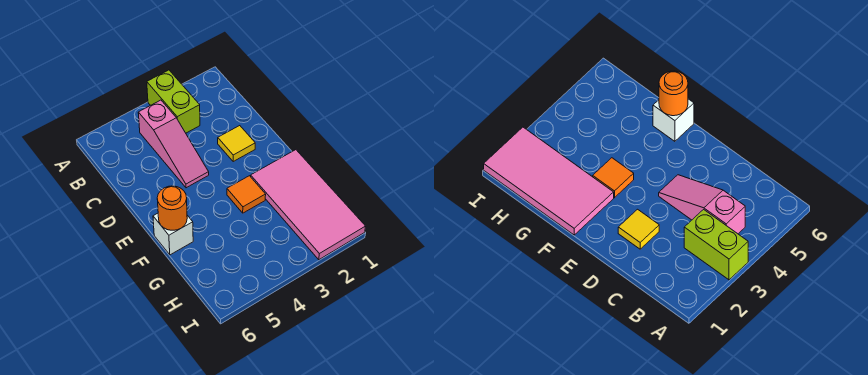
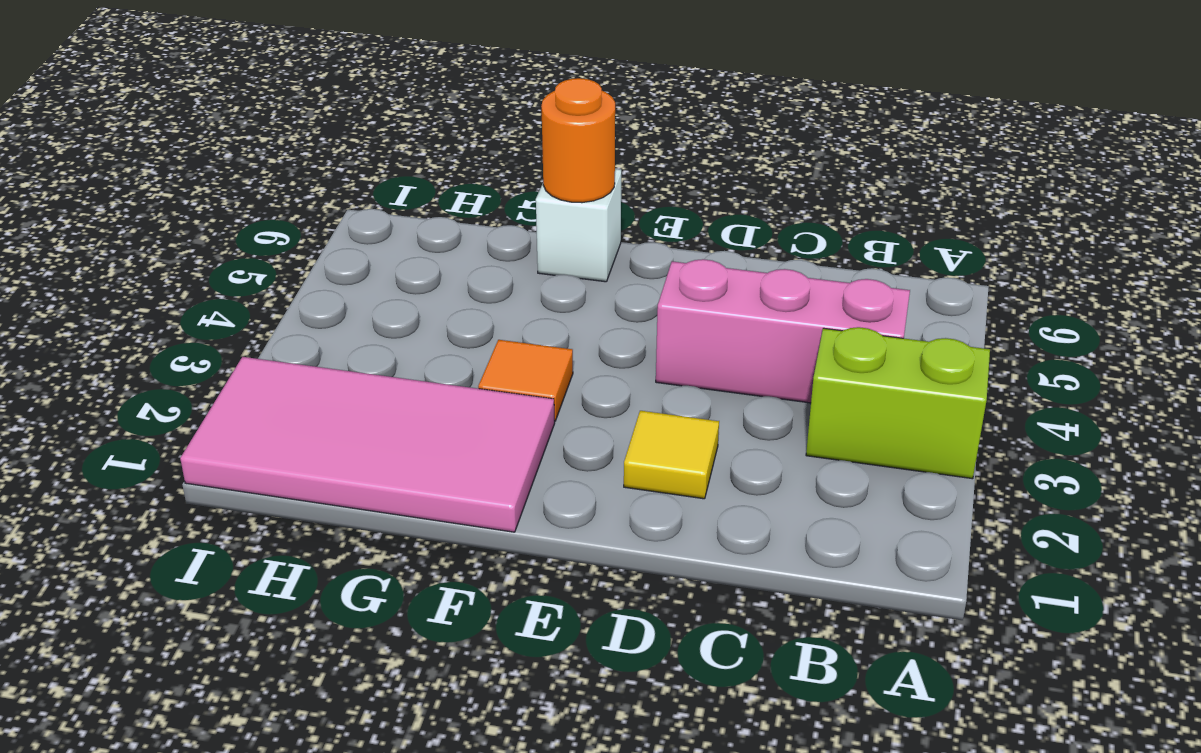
pink 1x3 slope [138,100,209,188] -> pink 1x3 brick [656,259,910,403]

